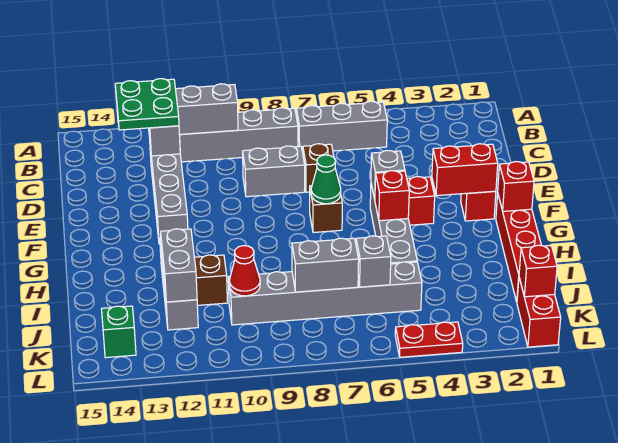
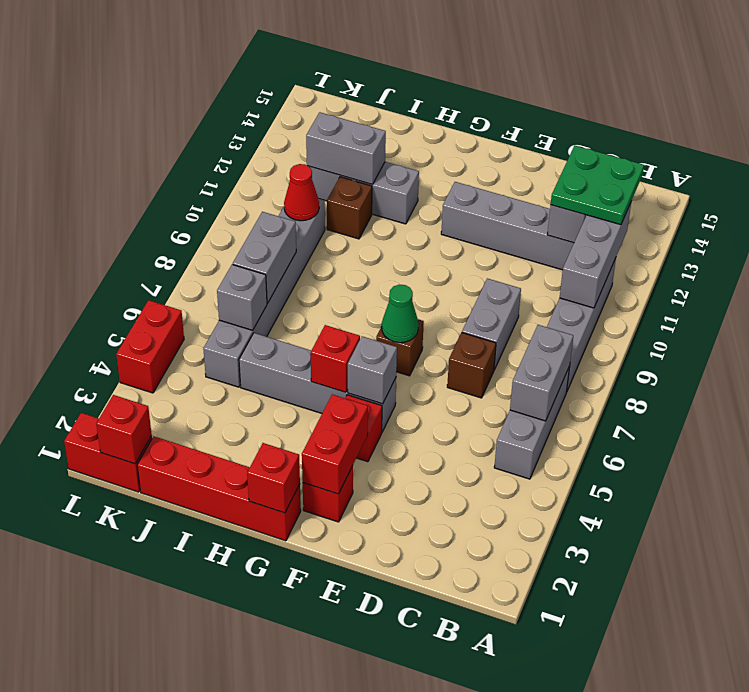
none -> grey 1x2 brick [510,325,573,421]
green 1x1 brick [102,306,136,358] -> none
red 1x2 plate [395,322,463,357] -> red 1x2 brick [116,300,184,393]

